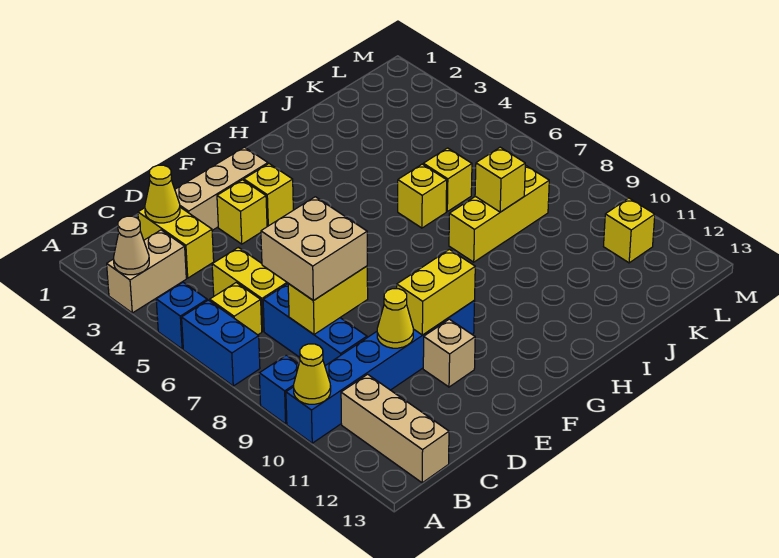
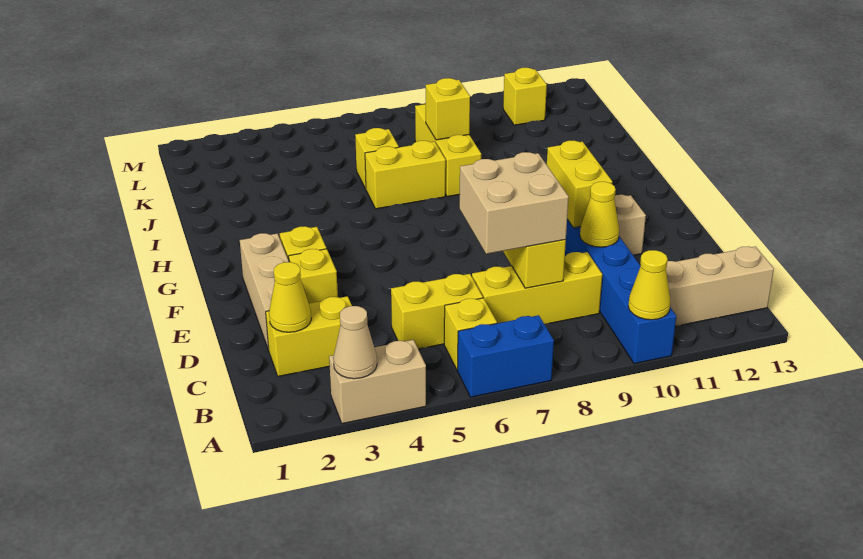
tan 1x2 brick [107,230,186,313] -> tan 1x2 brick turned to [329,340,426,424]
blue 1x1 brick [156,282,207,349] -> none
blue 1x1 brick [259,355,299,424] -> none
blue 1x3 brick [263,284,367,366] -> yellow 1x3 brick [472,252,602,324]
yellow 1x1 brick [398,164,447,228] -> yellow 1x2 brick [365,141,446,209]

